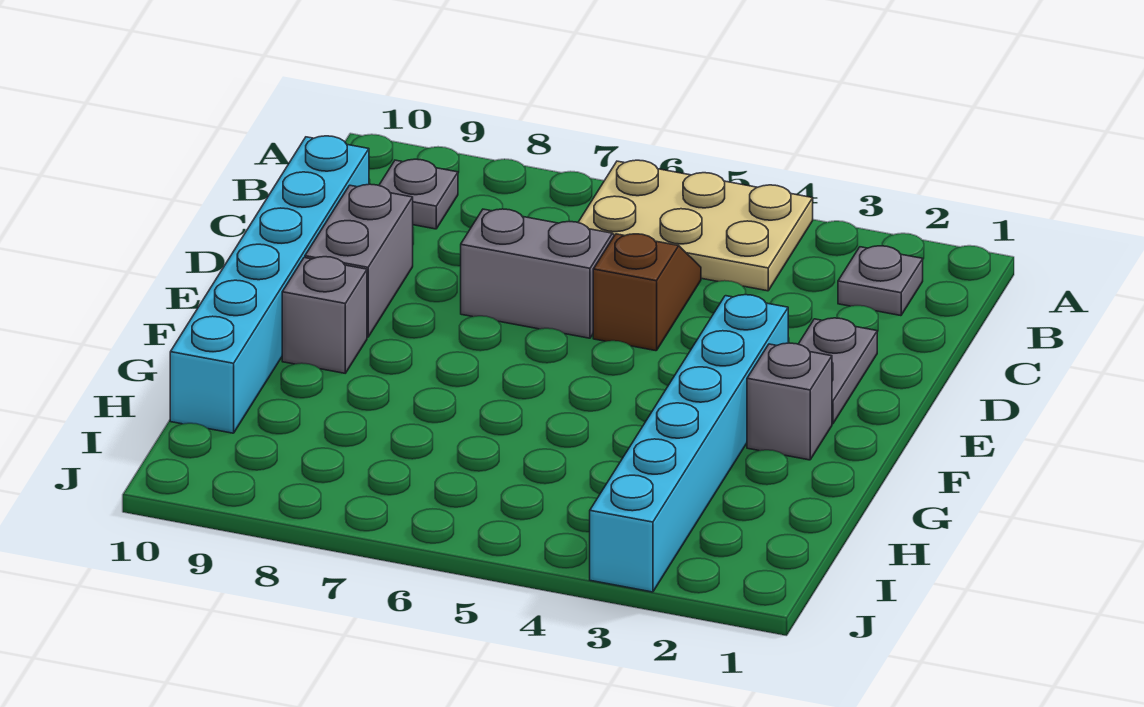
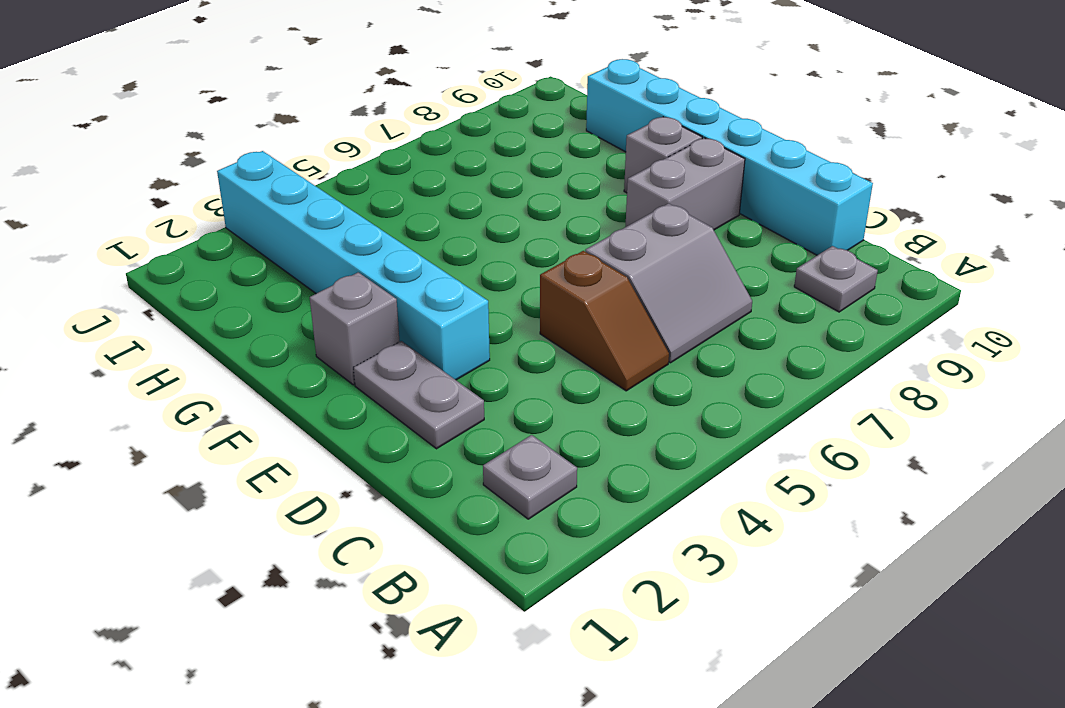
tan 2x3 plate [578,160,813,291] -> none
grey 1x2 brick [305,184,413,337] -> grey 1x2 brick turned to [625,138,745,230]

